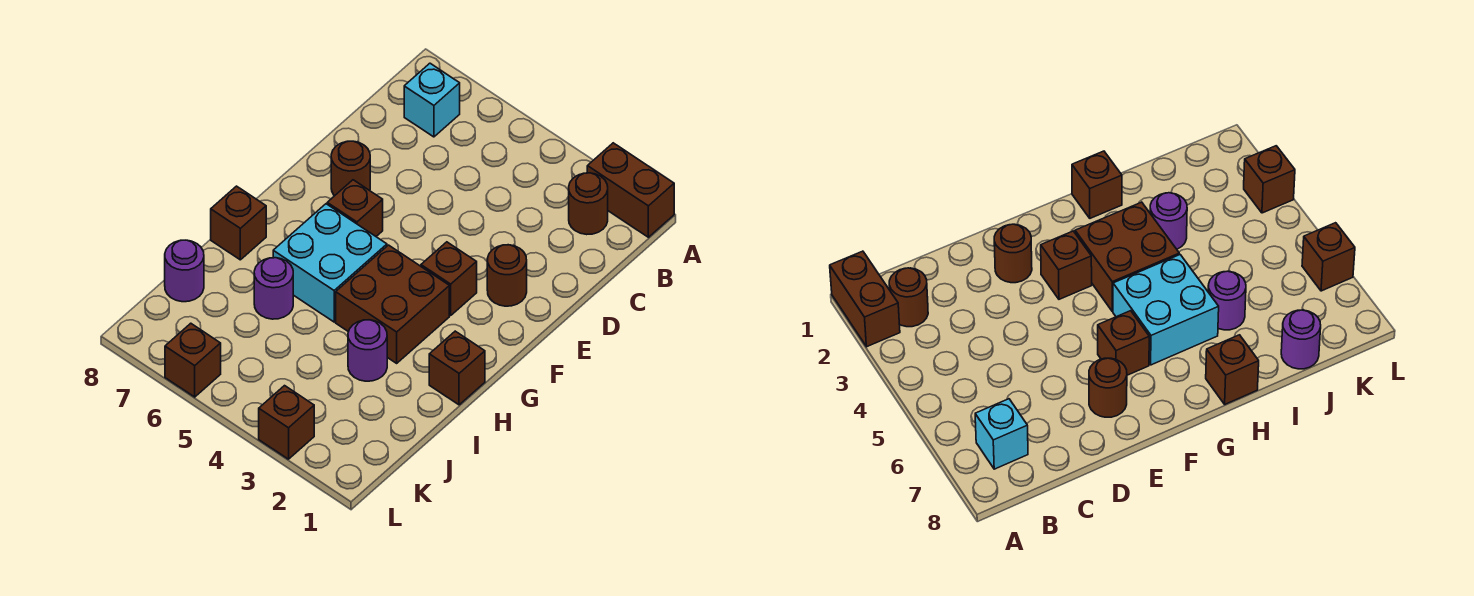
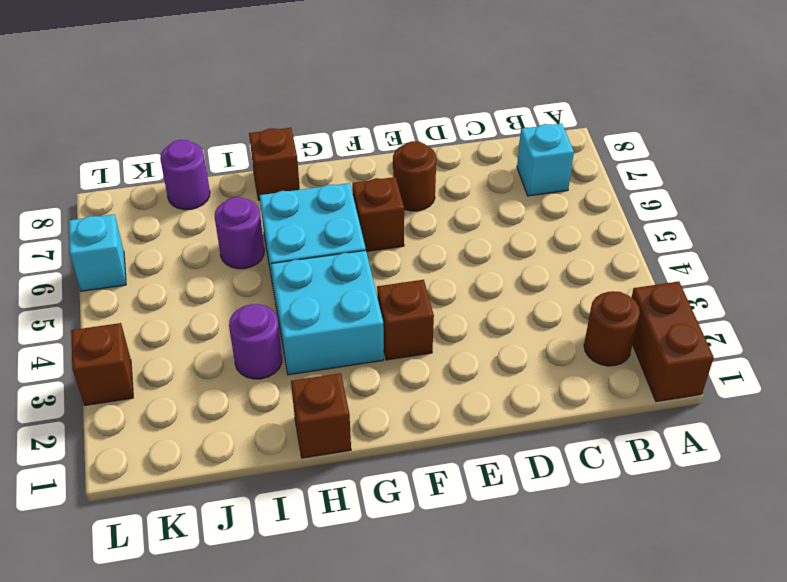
brown 1x1 round brick [487,245,527,306] -> none
brown 2x2 brick [336,245,449,363] -> cyan 2x2 brick [271,250,384,375]
brown 1x1 brick [165,323,221,397] -> cyan 1x1 brick [69,214,126,291]

